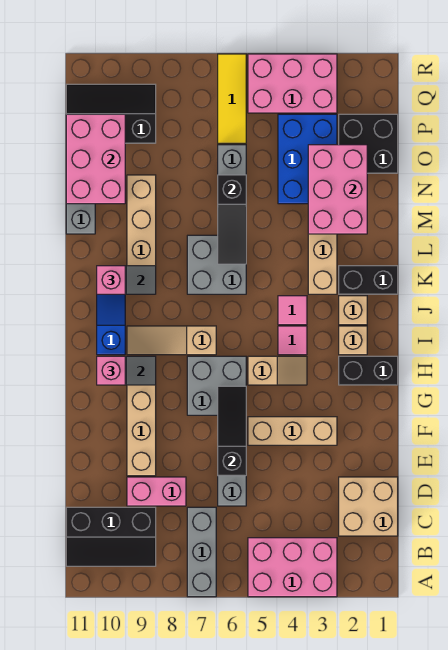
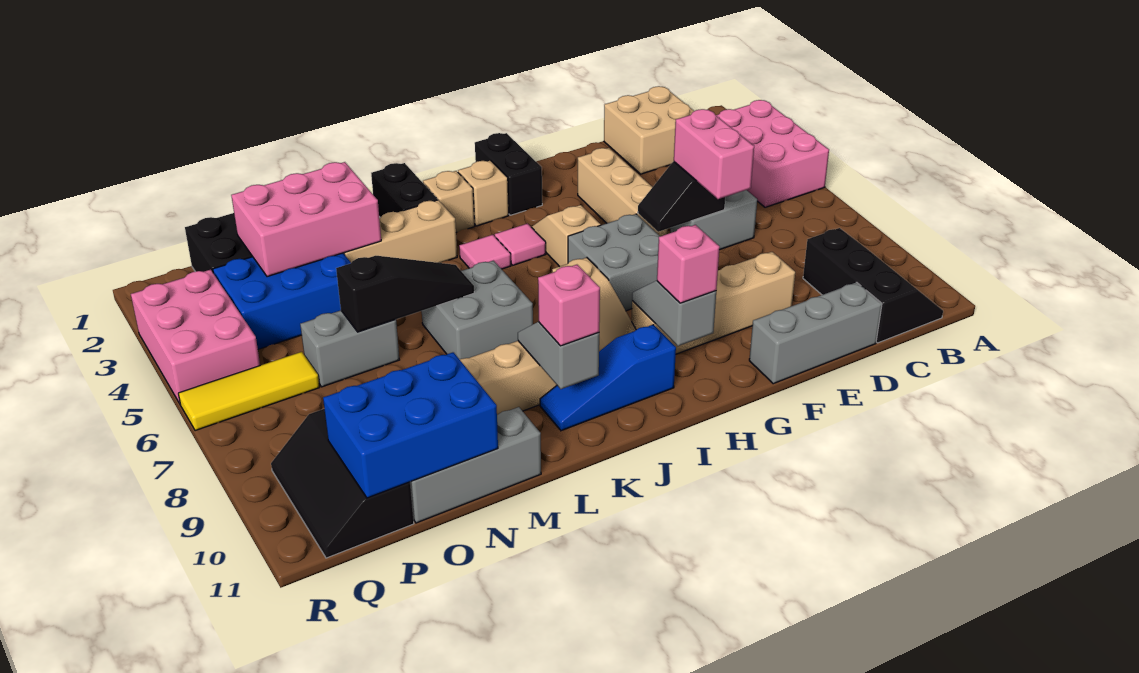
grey 1x3 brick [187,507,216,597] -> grey 1x3 brick moved to [749,282,882,384]
pink 1x2 brick [127,477,186,506] -> pink 1x2 brick moved to [674,109,754,199]
black 1x3 slope [218,386,246,476] -> black 1x2 slope [638,162,725,232]
pink 2x3 brick [66,114,125,204] -> blue 2x3 brick [323,352,498,498]

